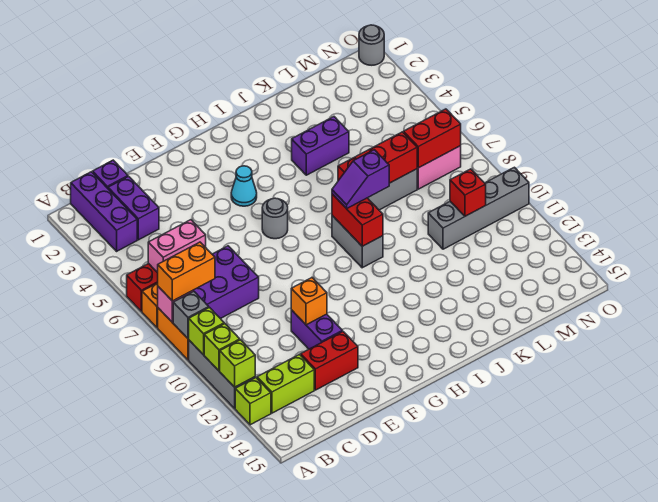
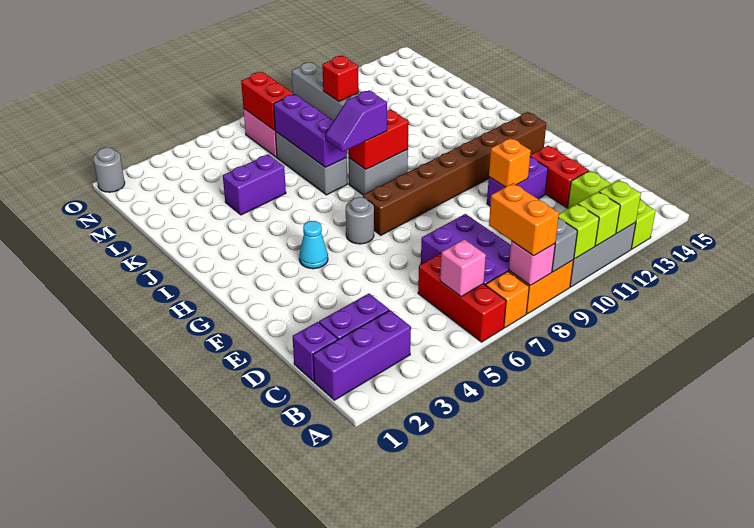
pink 1x2 brick [148,220,206,273] -> pink 1x1 brick [440,239,486,297]
none -> brown 1x8 brick [363,112,546,235]
purple 1x2 slope [332,150,389,209] -> purple 1x2 slope turned to [325,91,387,152]
purple 1x2 brick [292,117,349,175] -> purple 1x2 brick turned to [223,154,286,215]
red 1x3 brick [338,132,417,183] -> purple 1x3 brick [274,94,347,168]

